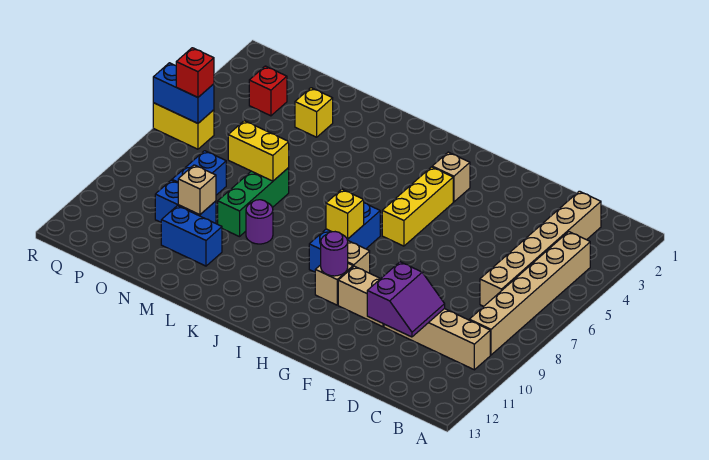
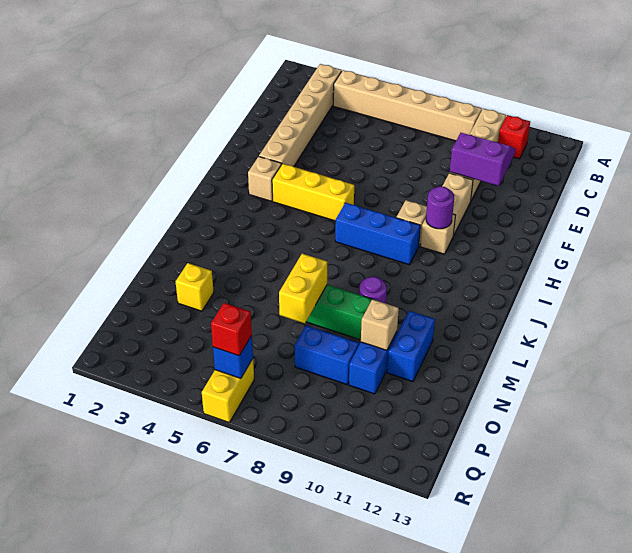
tan 1x6 brick [480,191,601,306] -> tan 1x6 brick turned to [259,64,342,167]
yellow 1x1 brick [326,189,364,239] -> none
red 1x1 brick [249,66,287,116] -> red 1x1 brick moved to [498,115,530,159]
blue 1x2 brick [153,63,214,123] -> blue 1x1 brick [213,336,253,378]

